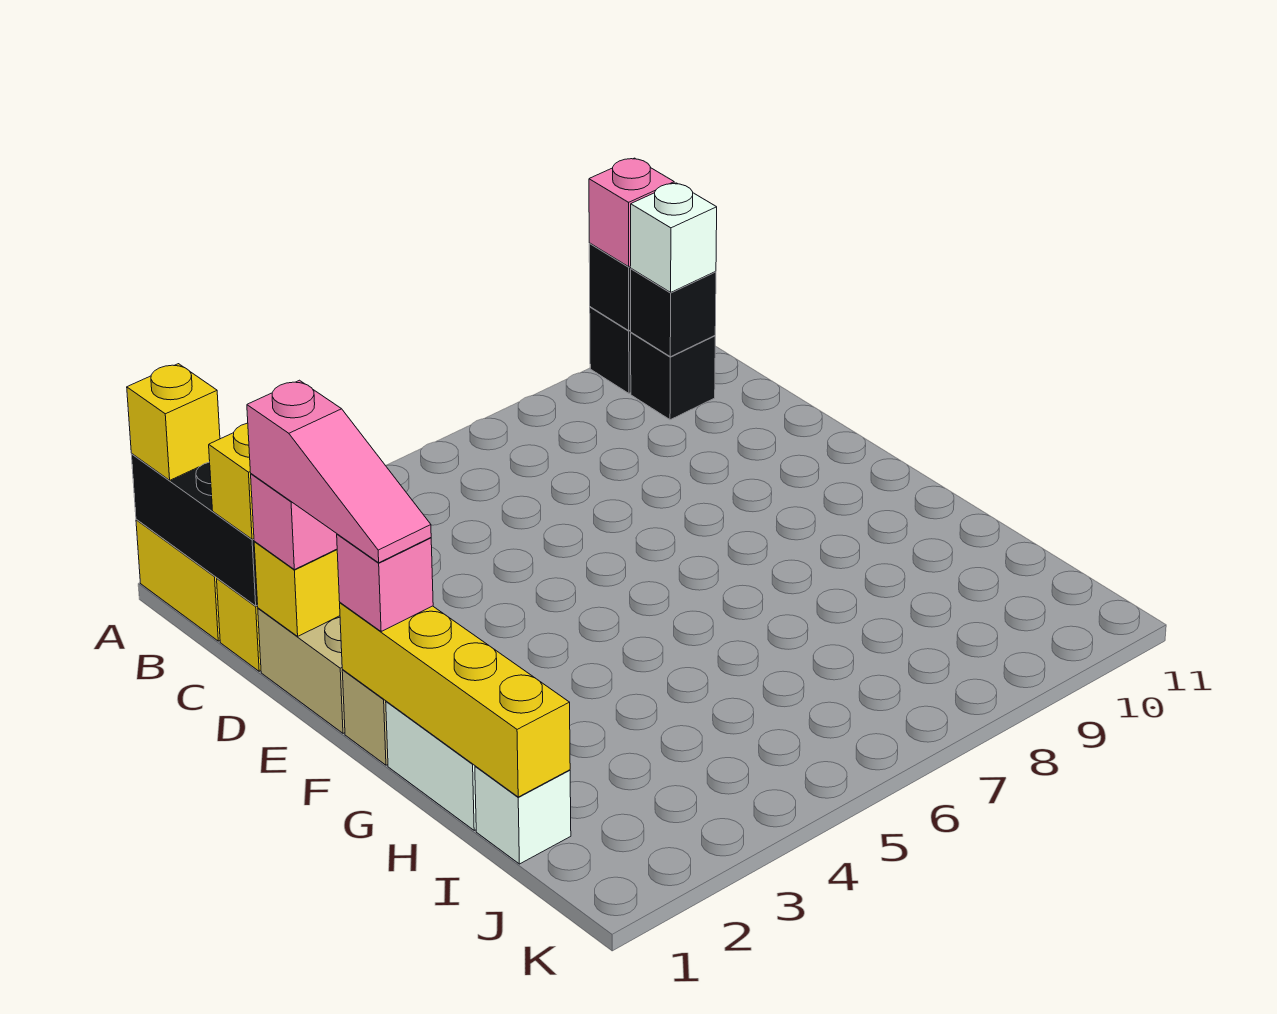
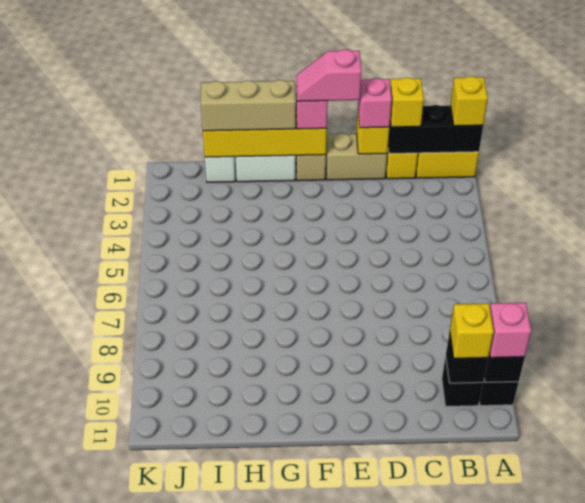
white 1x1 brick [631,183,717,292] -> yellow 1x1 brick [450,303,494,358]
pink 1x3 slope [247,380,431,563] -> pink 1x2 slope [296,49,361,101]
none -> tan 1x3 brick [201,80,296,131]

